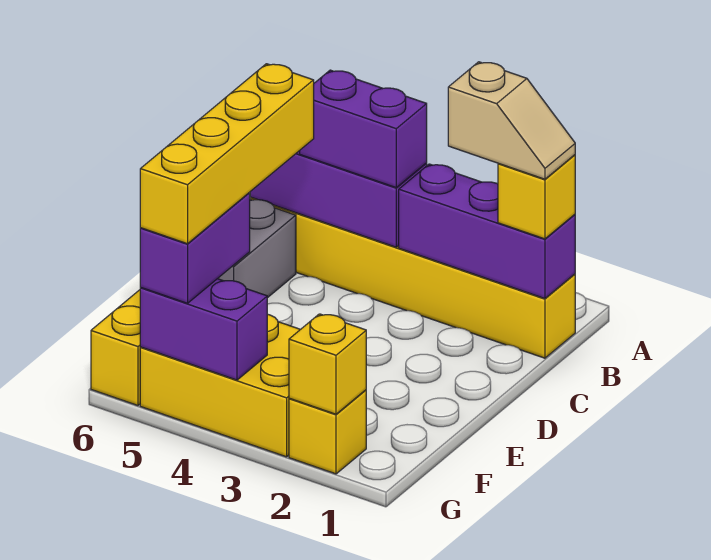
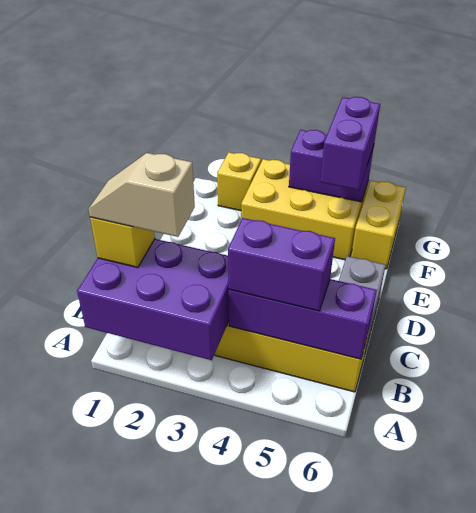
purple 1x3 brick [399,164,575,299] -> purple 2x3 brick [77,239,229,360]
yellow 1x4 brick [140,64,314,244] -> none
yellow 1x1 brick [289,314,366,414] -> none

